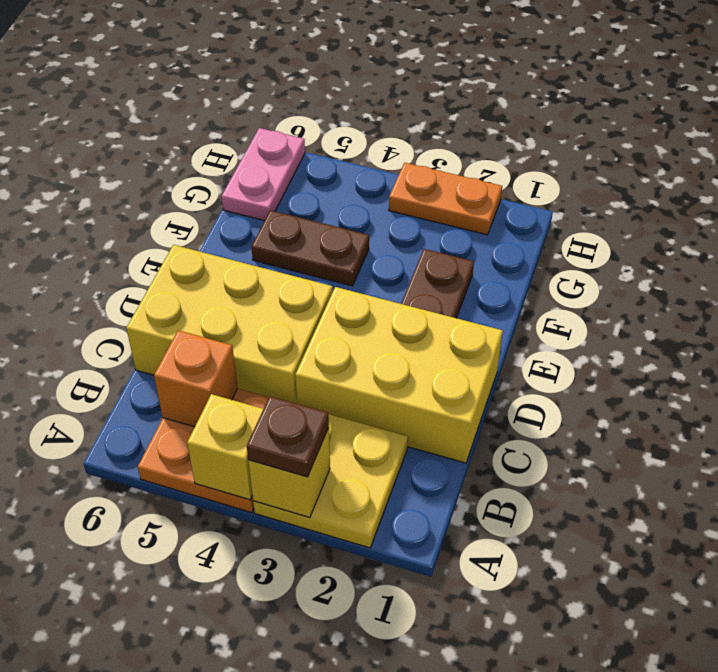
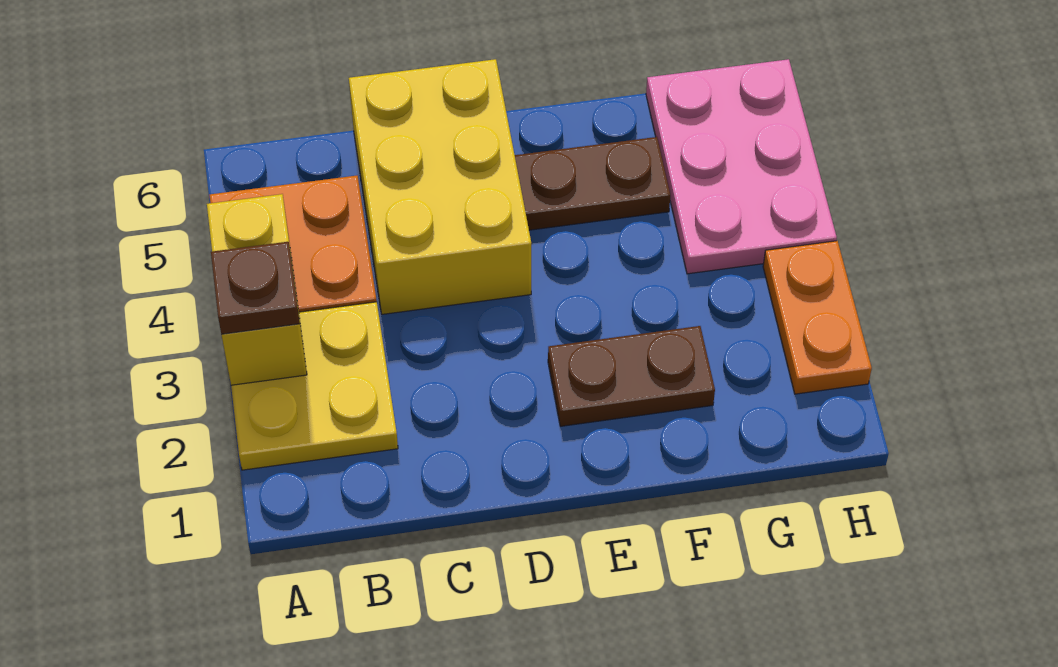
orange 1x1 brick [154,330,238,427] -> none
yellow 2x3 brick [295,287,503,463] -> none
brown 1x2 plate [251,210,369,286] -> brown 1x2 plate turned to [515,137,670,230]
pink 1x2 plate [222,128,305,221] -> pink 2x3 plate [646,59,837,274]

